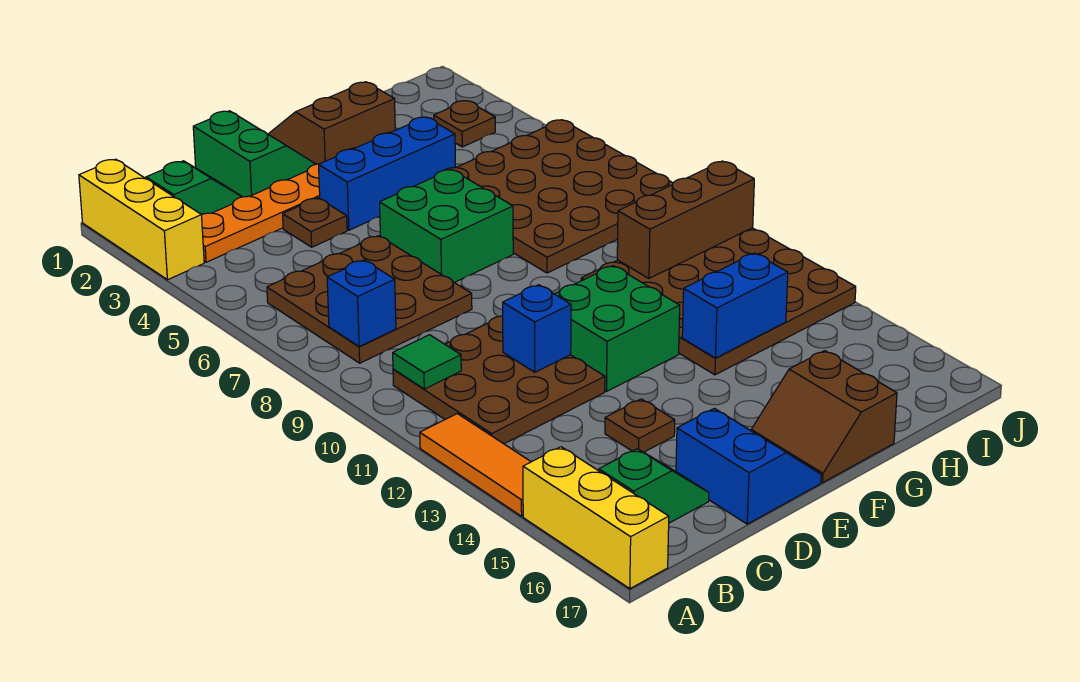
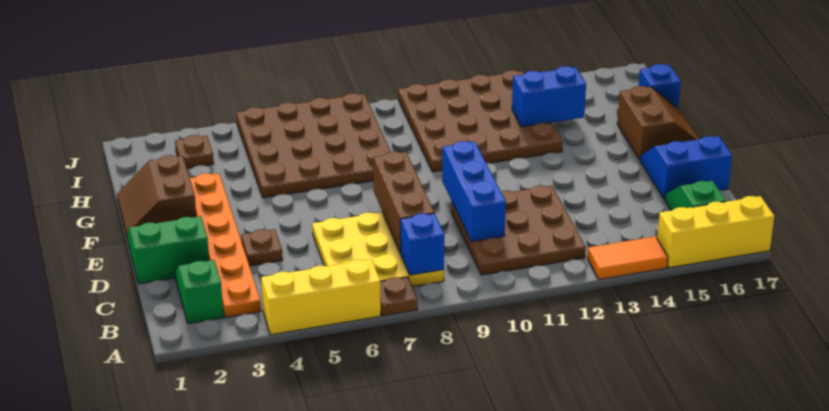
yellow 1x3 brick [79,159,204,280] -> yellow 1x3 brick moved to [261,259,381,335]
orange 1x3 tile [420,414,531,516] -> orange 1x2 tile [587,236,668,280]
brown 3x3 plate [267,236,472,363] -> yellow 3x3 plate [312,212,444,287]
green 1x1 tile [393,335,461,389] -> none
blue 1x1 brick [503,285,571,372] -> blue 1x1 brick moved to [639,64,681,108]
brown 1x1 plate [605,399,675,452] -> brown 1x1 plate moved to [380,277,417,316]
blue 1x3 brick [319,117,455,230] -> blue 1x3 brick moved to [442,141,506,242]
green 2x2 brick [380,169,513,283] -> none
green 2x2 brick [555,266,680,391] -> none
brown 2x2 slope [751,351,897,483] -> brown 2x2 slope turned to [617,86,699,160]
blue 1x2 brick [682,253,788,358] -> blue 1x2 brick turned to [512,66,586,127]
brown 1x3 brick [617,161,754,278] -> brown 1x3 brick moved to [373,152,434,253]

